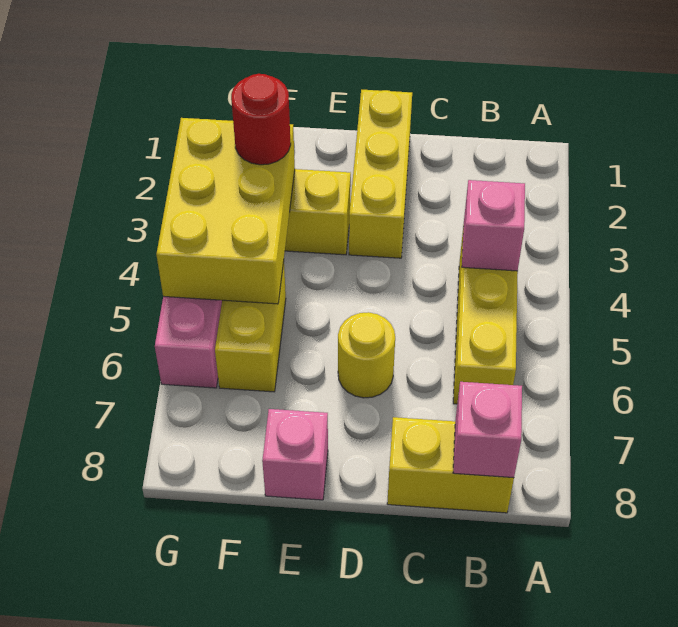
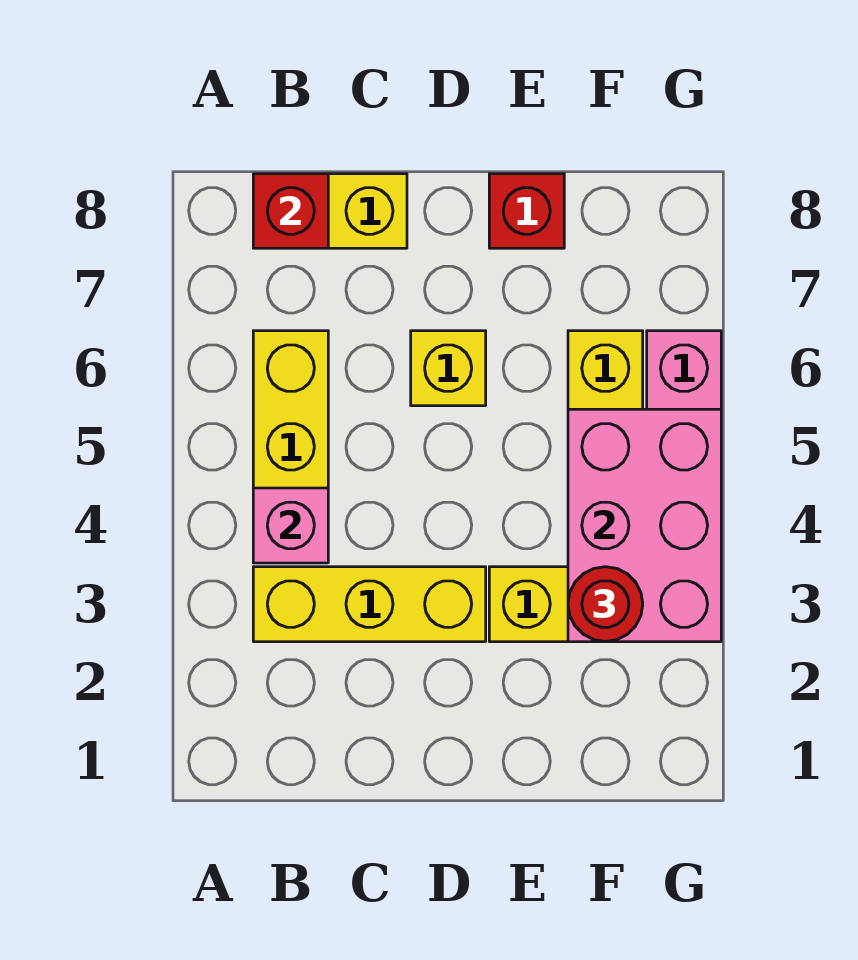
pink 1x1 brick [453,382,522,478] -> red 1x1 brick [253,174,328,248]
yellow 1x3 brick [349,90,412,258] -> yellow 1x3 brick turned to [253,567,486,642]
yellow 1x1 round brick [338,312,395,398] -> yellow 1x1 brick [411,331,486,406]
pink 1x1 brick [262,409,328,500] -> red 1x1 brick [489,174,564,248]
yellow 2x3 brick [156,118,295,304] -> pink 2x3 brick [568,409,721,642]

